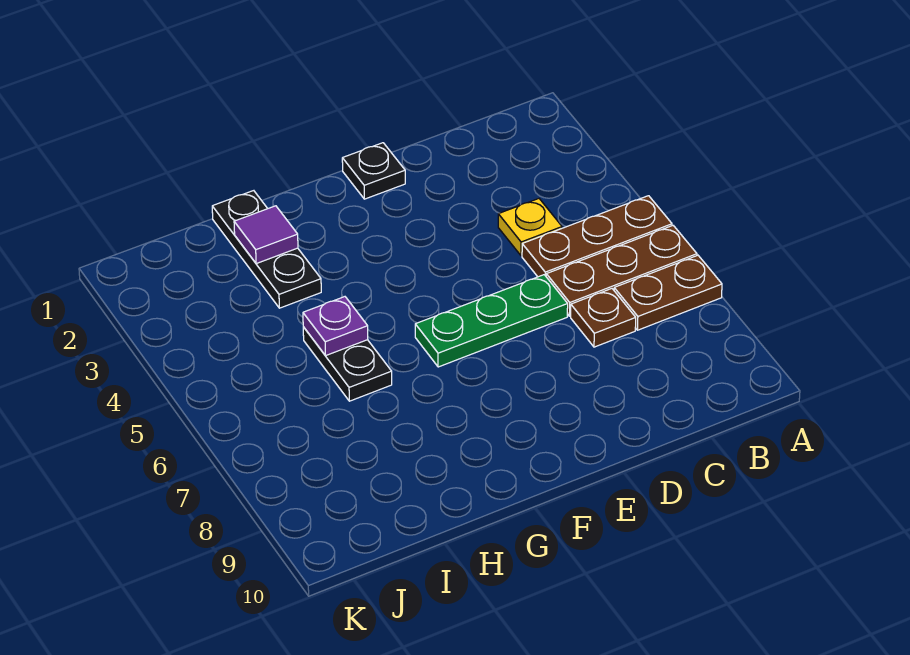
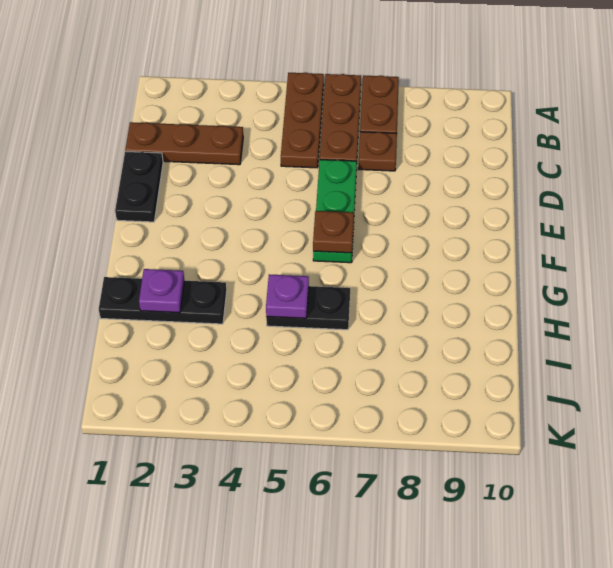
none -> brown 1x3 plate [125,122,243,165]
yellow 1x1 plate [498,199,562,256] -> none
black 1x1 plate [342,143,405,199] -> black 1x2 plate [115,151,163,222]
none -> brown 1x1 plate [313,211,354,253]
purple 1x1 tile [234,206,298,264] -> purple 1x1 plate [139,269,184,313]

